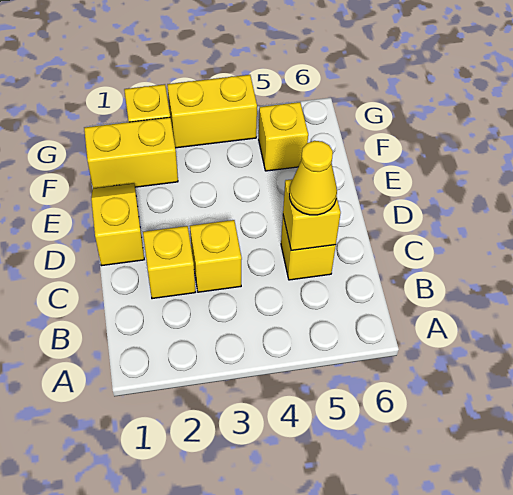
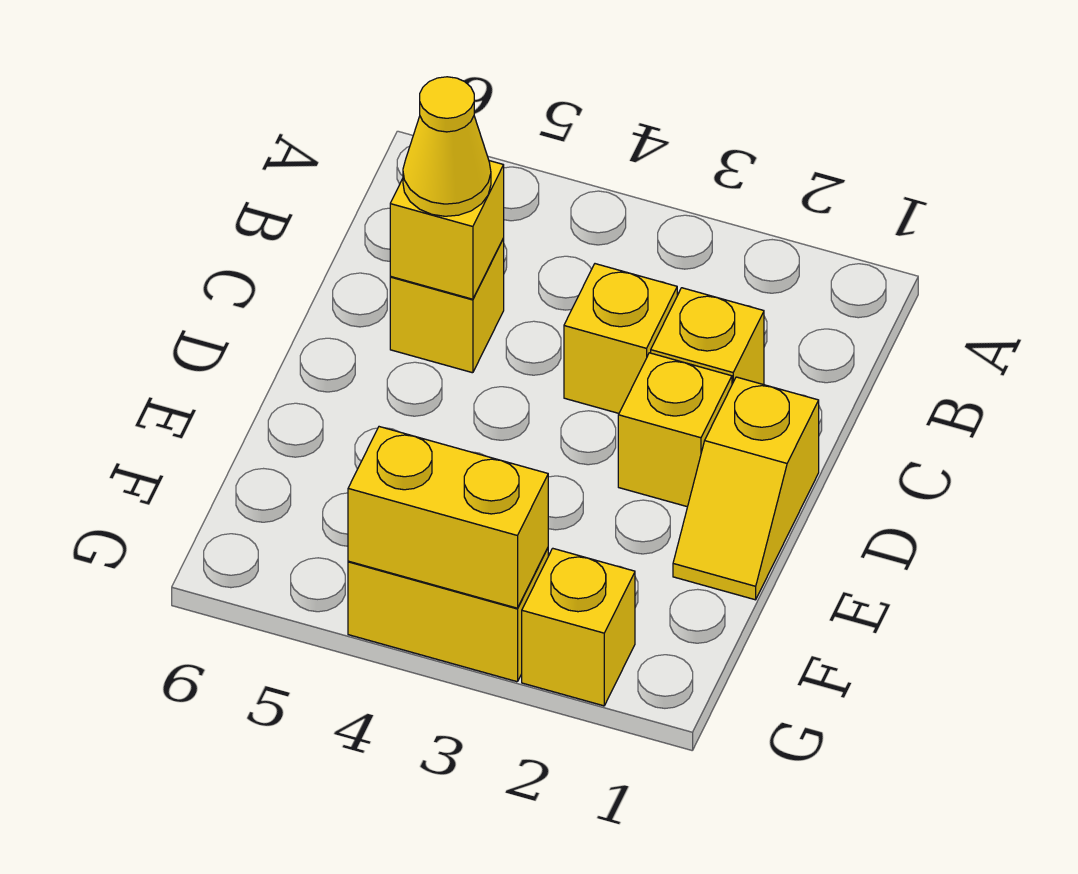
yellow 1x2 brick [84,117,178,188] -> yellow 1x2 brick moved to [348,427,548,608]
yellow 1x1 brick [259,102,308,171] -> yellow 1x1 brick moved to [618,353,732,507]

